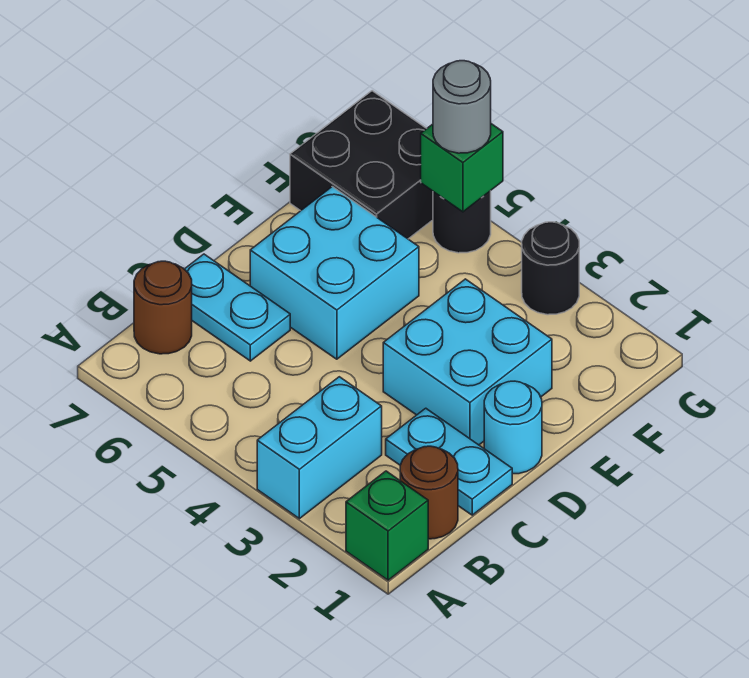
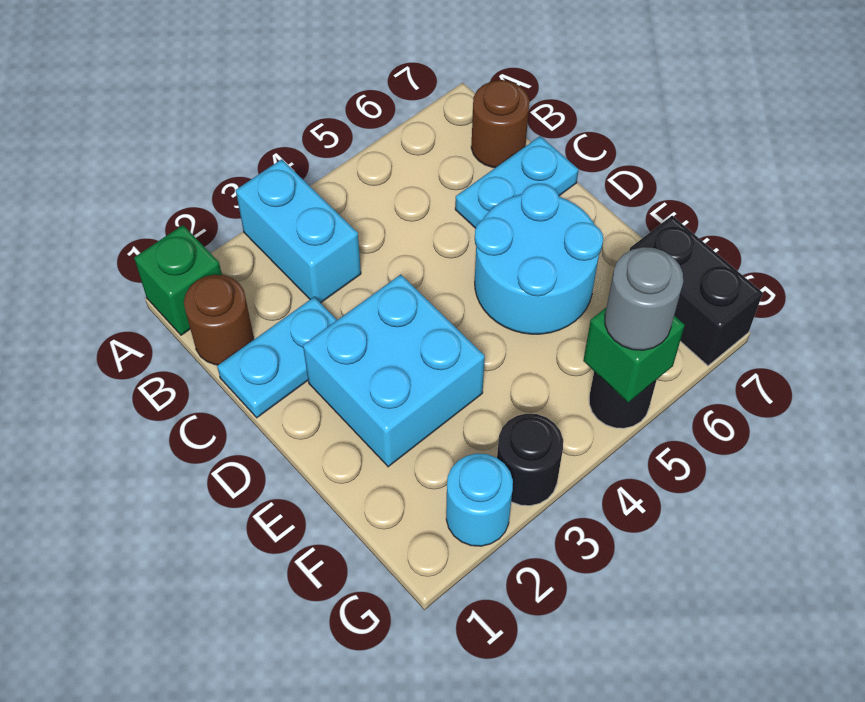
cyan 1x1 round brick [484,381,542,474] -> cyan 1x1 round brick moved to [446,454,513,546]
cyan 2x2 brick [250,187,419,359] -> cyan 2x2 round brick [475,184,603,334]
black 2x2 brick [290,91,433,239] -> black 1x2 brick [629,216,763,366]

